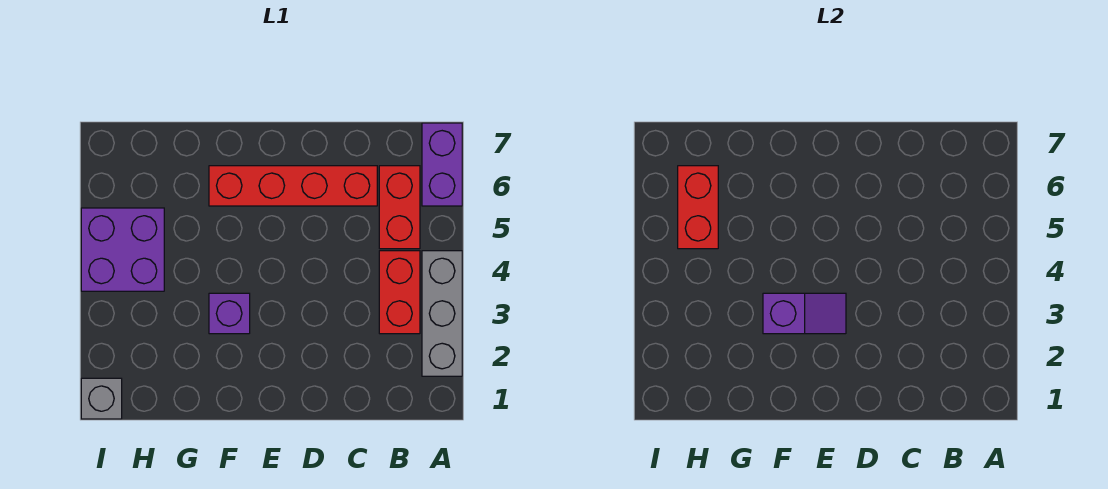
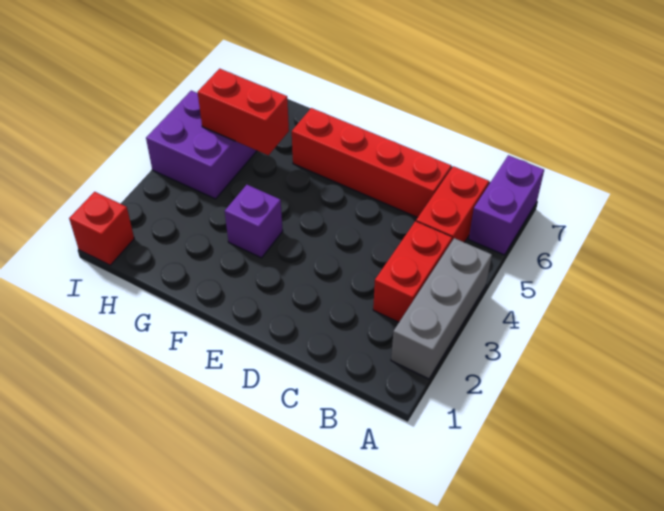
purple 1x2 slope [763,293,846,334] -> none
red 1x2 brick [678,166,718,249] -> red 1x2 brick turned to [198,69,289,155]
grey 1x1 brick [81,378,122,419] -> red 1x1 brick [69,192,134,265]

